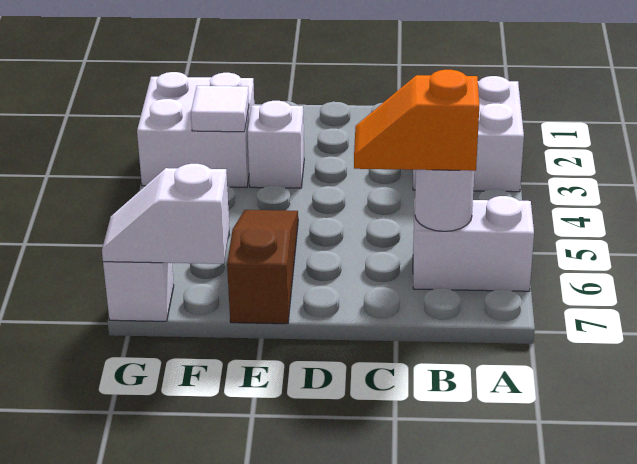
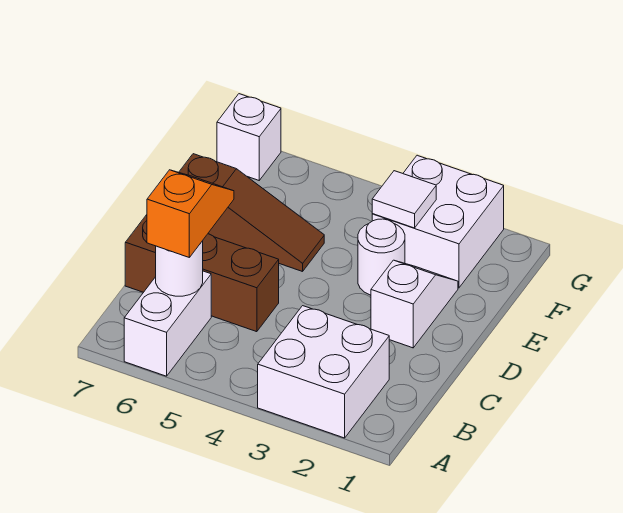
none -> brown 1x3 brick [125,215,279,332]
white 1x1 brick [247,101,304,188] -> white 1x1 round brick [358,219,405,295]
white 1x2 slope [102,164,229,264] -> white 1x2 slope moved to [371,260,458,348]

